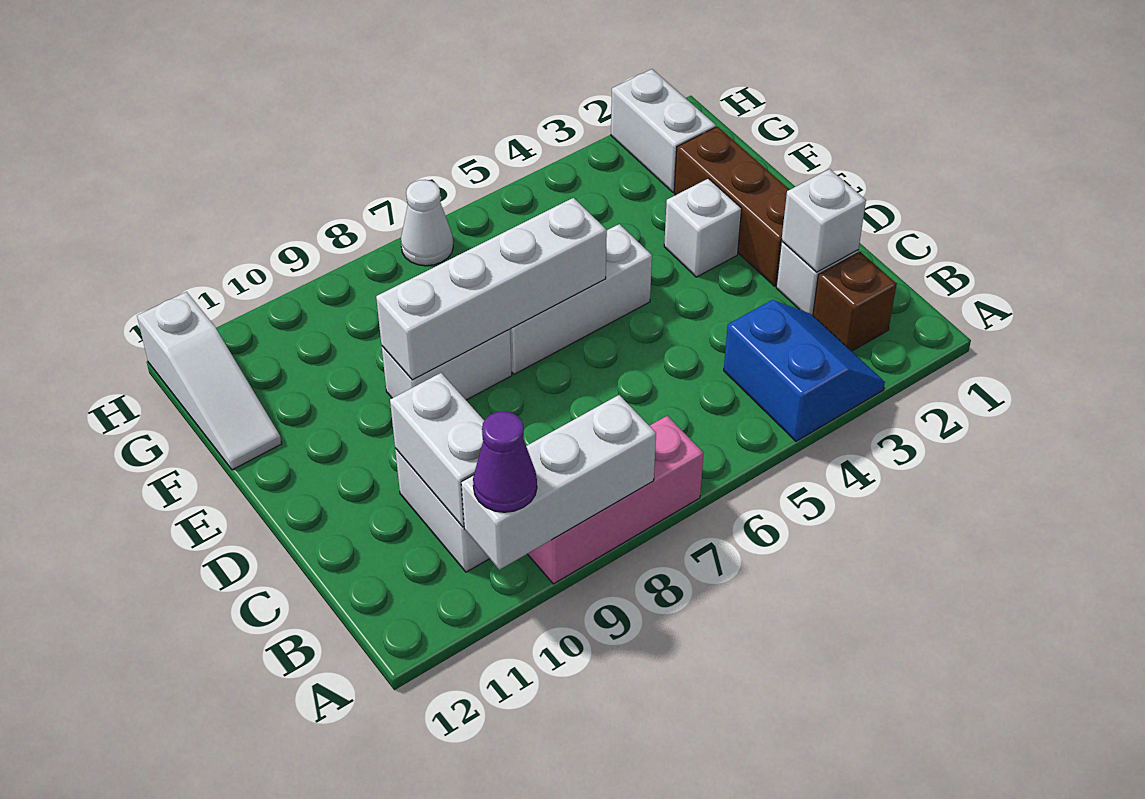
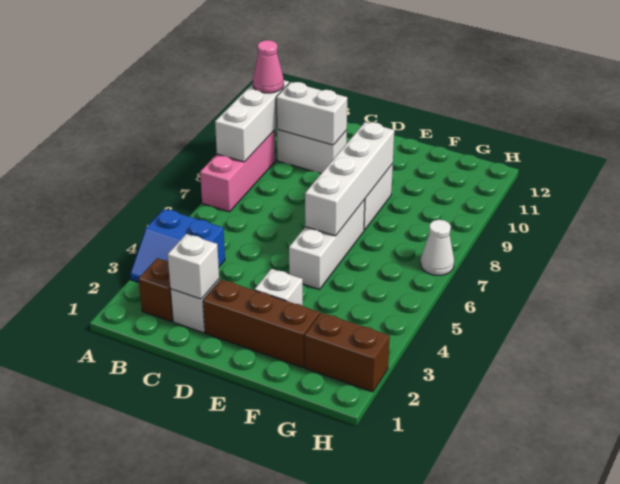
purple 1x1 cone [473,412,537,512] -> pink 1x1 cone [253,40,284,93]
white 1x3 slope [137,292,282,470] -> none
white 1x2 brick [611,69,716,192] -> brown 1x2 brick [305,313,390,392]

